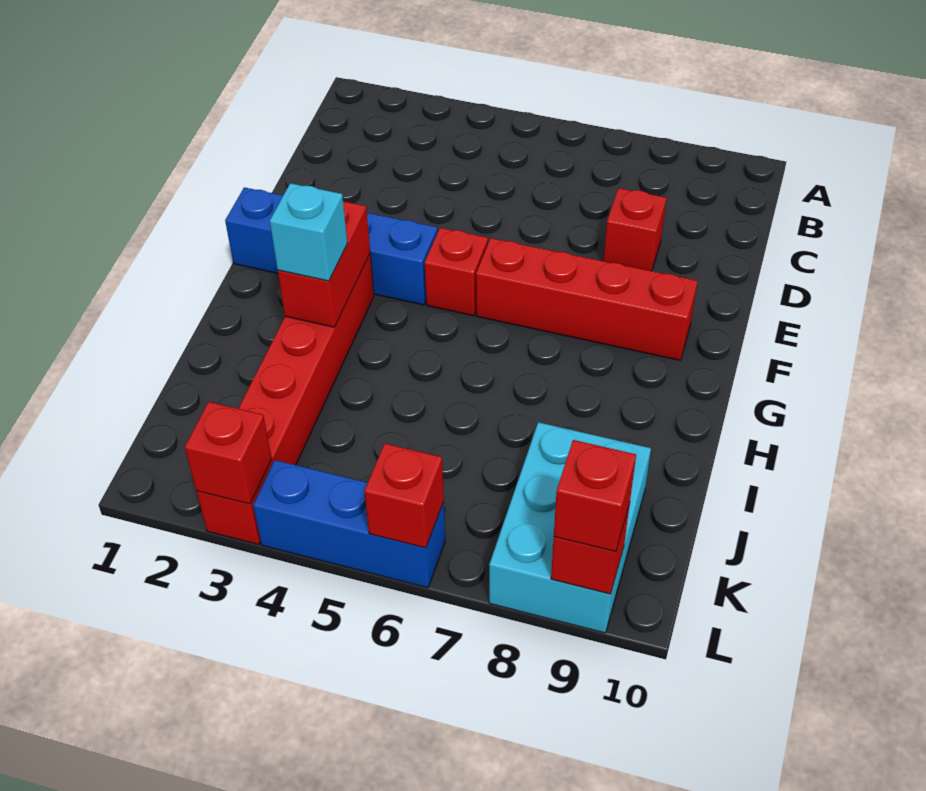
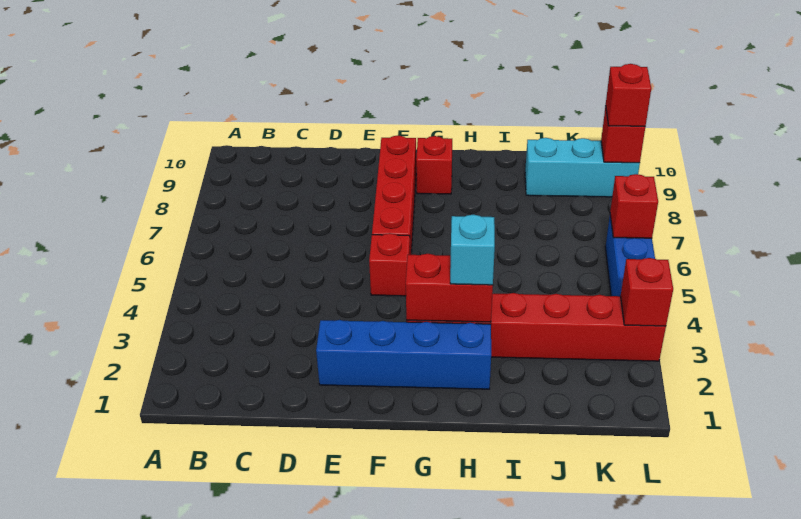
red 1x1 brick [604,188,666,271] -> red 1x1 brick moved to [416,136,452,194]
blue 1x4 brick [225,187,438,305] -> blue 1x4 brick turned to [316,320,491,389]
cyan 2x3 brick [489,422,651,633] -> cyan 1x3 brick [525,138,640,197]

